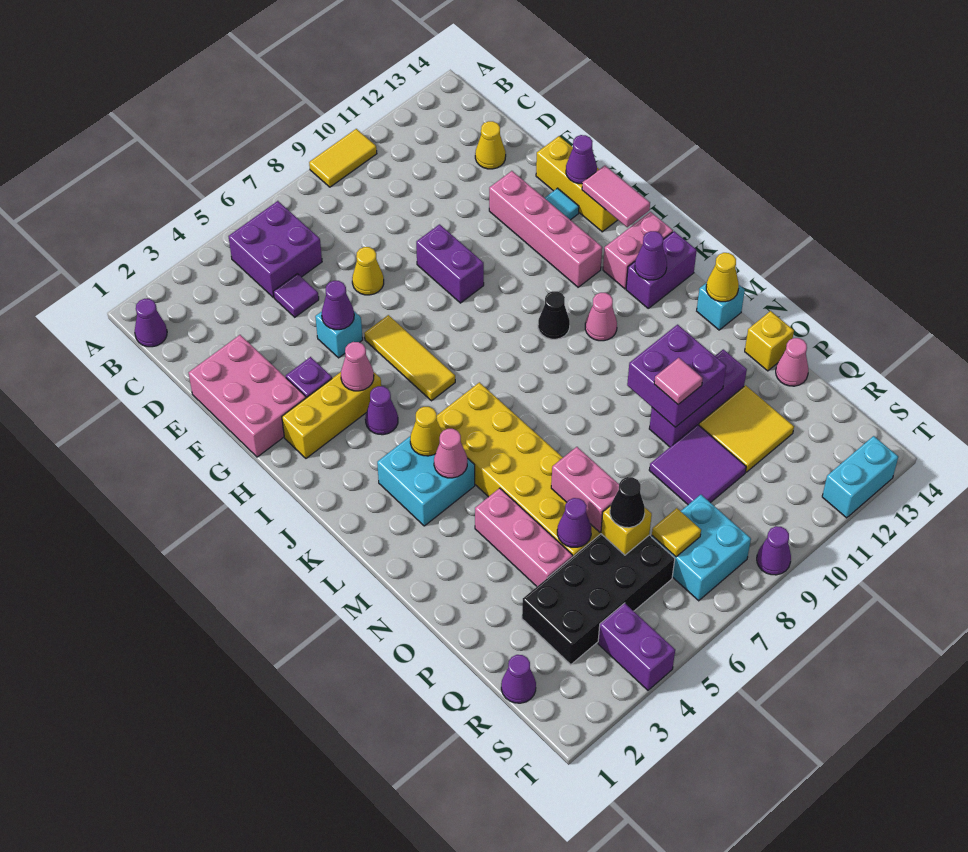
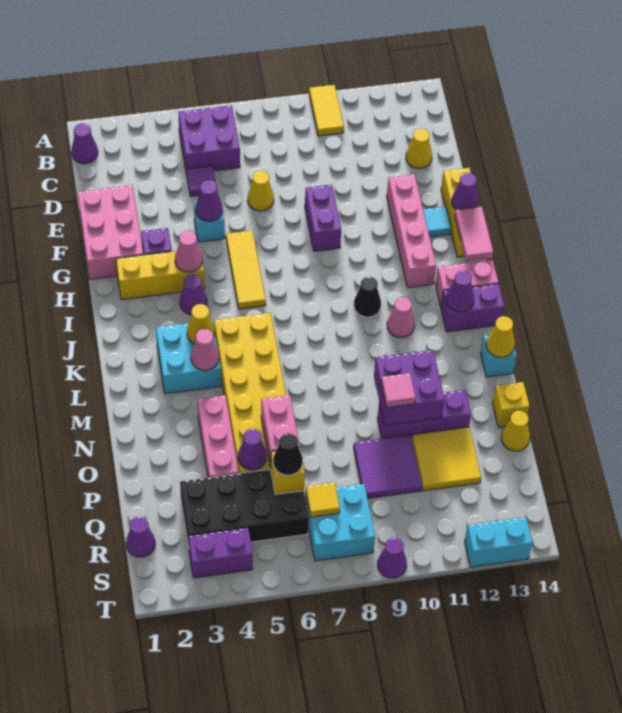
yellow 1x2 tile [309,129,377,187] -> yellow 1x2 tile turned to [309,85,344,136]
pink 1x1 cone [776,338,808,386] -> yellow 1x1 cone [501,411,530,451]
purple 1x2 brick [598,603,675,690] -> purple 1x2 brick turned to [188,528,253,578]

